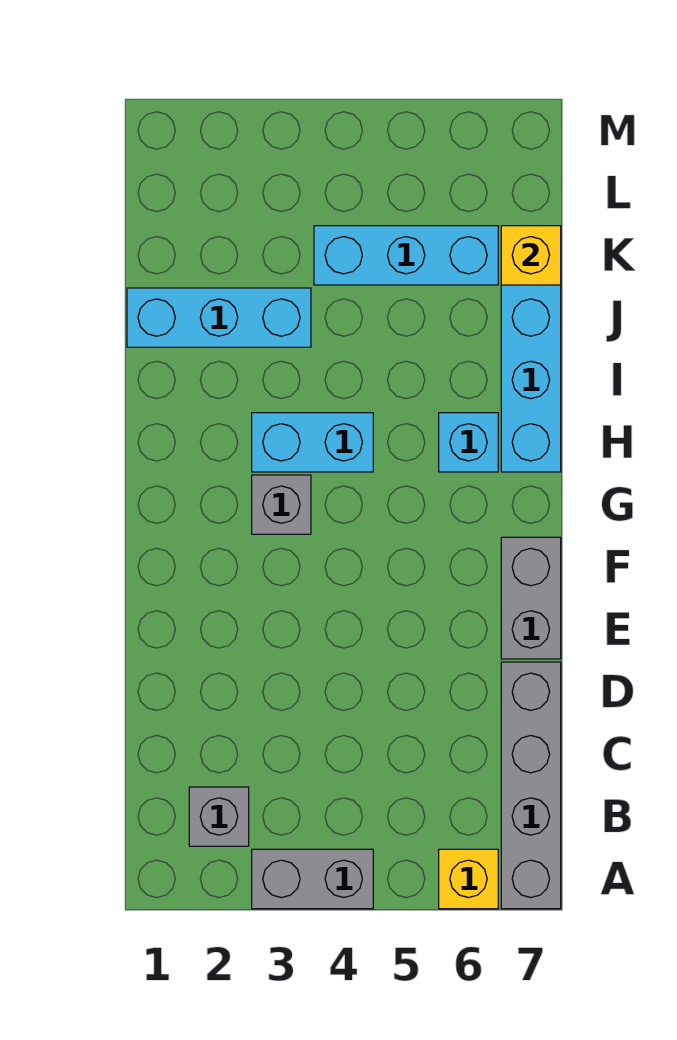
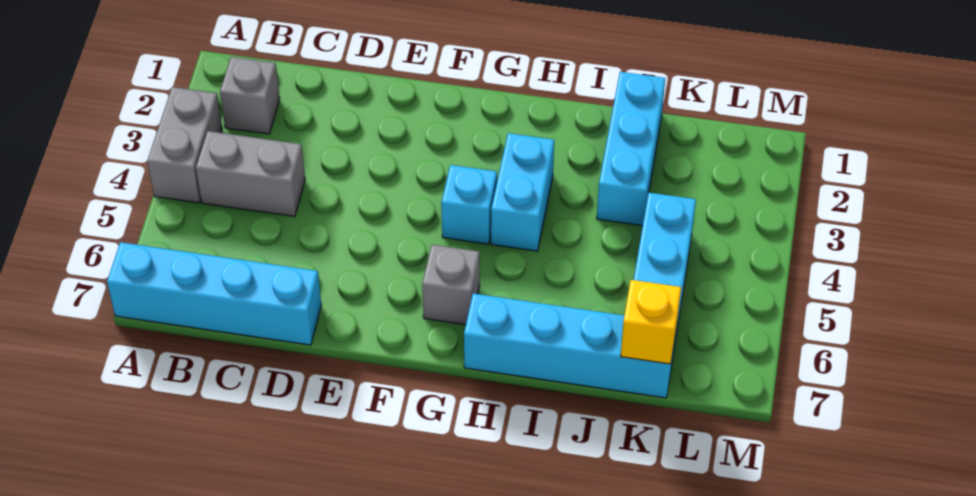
yellow 1x1 brick [439,849,498,909] -> none
grey 1x4 brick [501,662,561,909] -> cyan 1x4 brick [107,242,321,345]
grey 1x2 brick [501,537,561,659] -> grey 1x2 brick moved to [196,131,305,217]
grey 1x1 brick [252,475,311,534] -> grey 1x1 brick moved to [422,245,480,325]
cyan 1x1 brick [439,413,498,472] -> cyan 1x1 brick moved to [441,165,497,244]

